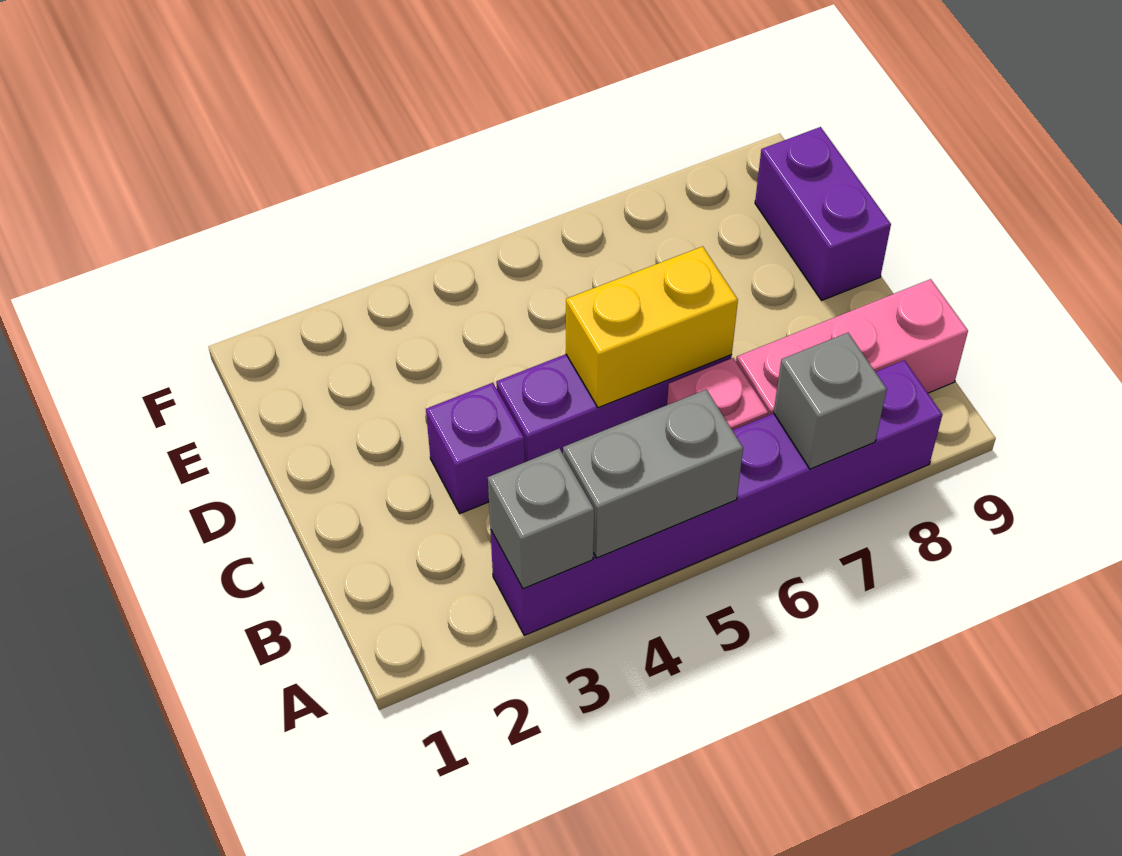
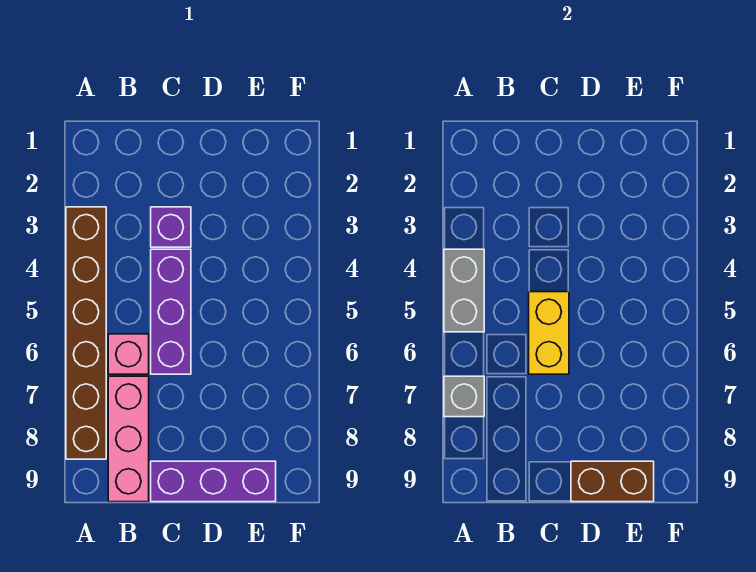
purple 1x6 brick [490,360,942,635] -> brown 1x6 brick [66,207,106,459]
grey 1x1 brick [488,448,594,589] -> none
purple 1x2 brick [755,127,891,300] -> purple 1x3 brick [151,461,276,502]
none -> brown 1x2 brick [571,461,654,502]

